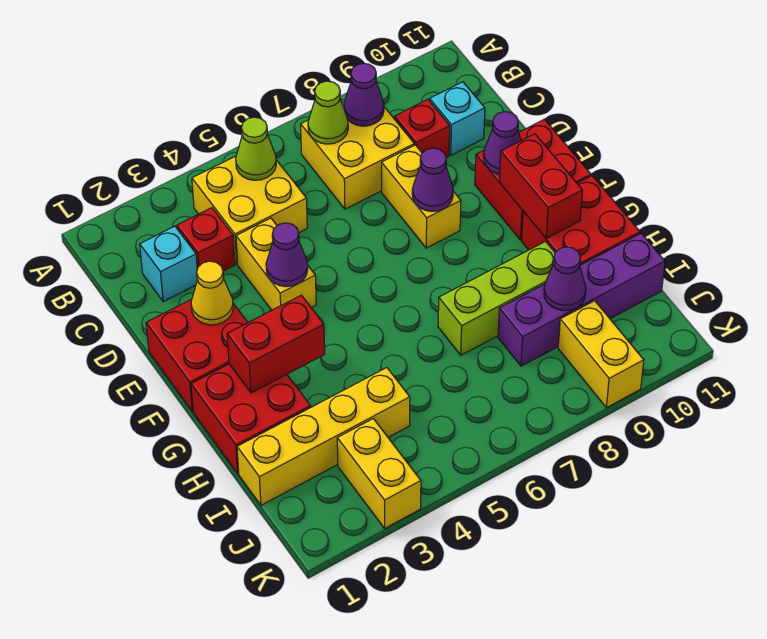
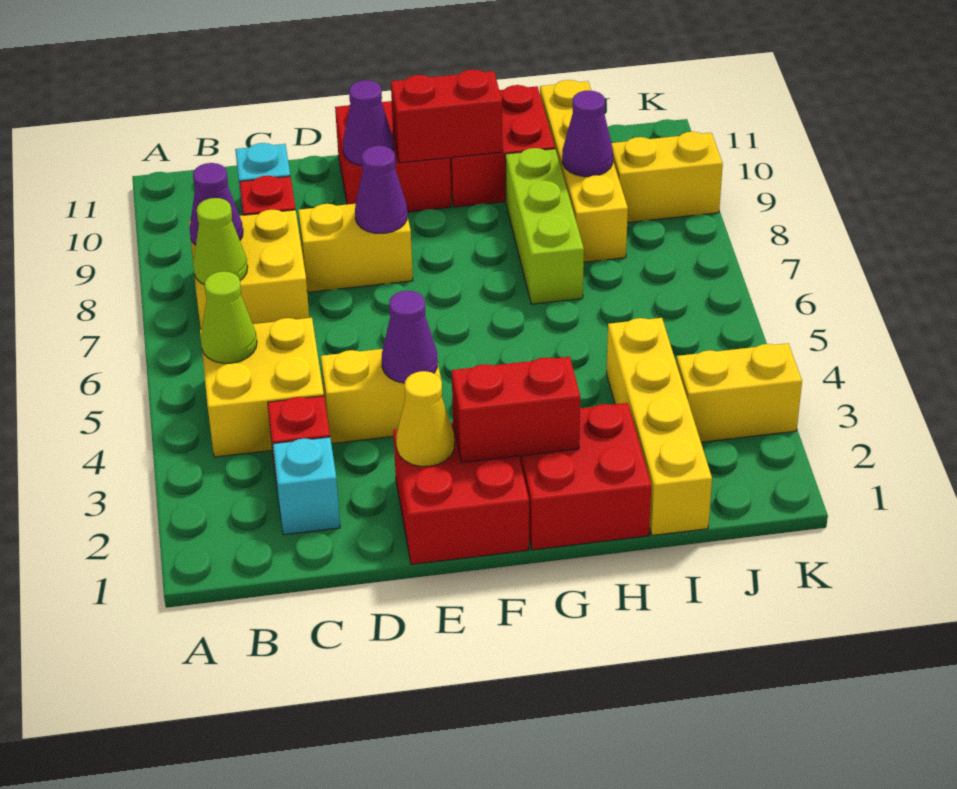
red 1x2 brick [227,295,325,393] -> red 1x2 brick turned to [452,357,580,463]
purple 1x4 brick [498,233,665,366] -> yellow 1x4 brick [540,80,628,262]

